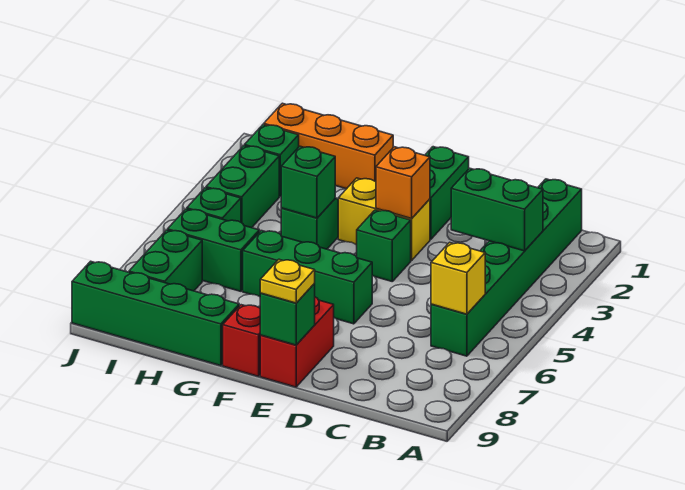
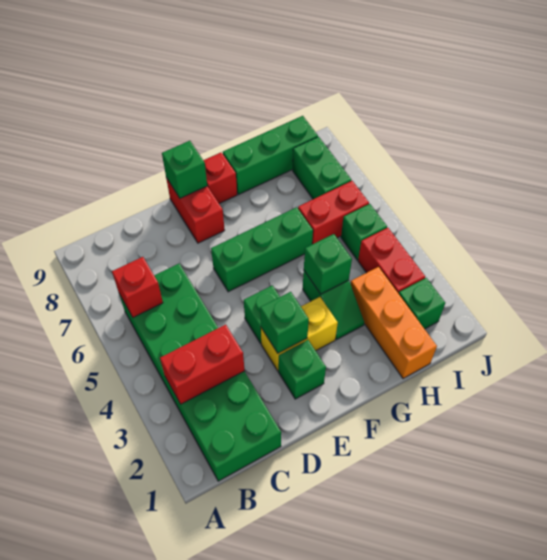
green 1x6 brick [431,179,582,356] -> green 2x6 brick [119,264,281,481]
green 1x2 brick [451,168,543,251] -> red 1x2 brick [160,325,244,404]
yellow 1x1 brick [431,242,485,314] -> red 1x1 brick [112,257,163,317]
green 1x2 brick [425,147,469,239] -> green 1x1 brick [278,340,326,399]
orange 1x1 brick [376,147,430,218] -> green 1x1 brick [260,292,309,353]
yellow 1x1 plate [260,259,315,303] -> none
orange 1x3 brick [264,103,393,189] -> orange 1x3 brick turned to [351,267,437,379]
green 1x4 brick [72,261,239,366] -> green 1x3 brick [223,116,318,194]
green 1x2 brick [167,209,259,291] -> red 1x2 brick [298,181,369,244]
green 1x2 brick [206,146,279,228] -> red 1x2 brick [358,228,425,294]

